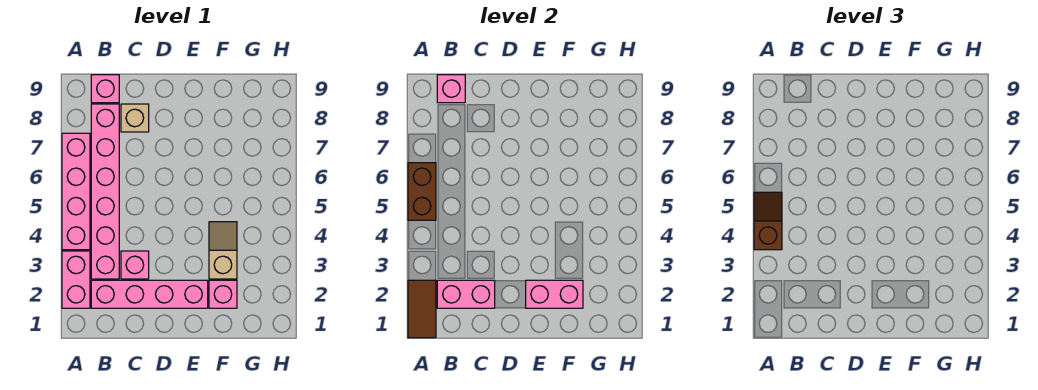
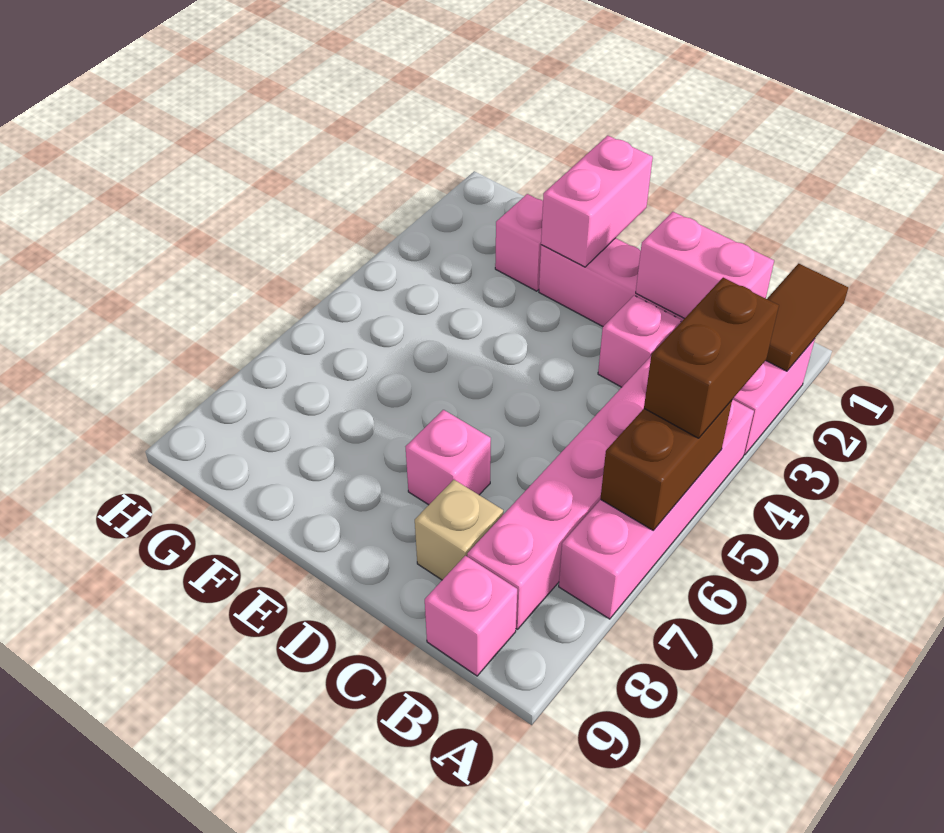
brown 1x2 slope [754,192,782,250] -> brown 1x2 brick [644,278,779,438]
pink 1x1 brick [437,75,465,103] -> pink 1x1 brick moved to [406,410,491,505]
pink 1x2 brick [526,280,583,308] -> pink 1x2 brick turned to [541,136,653,267]
tan 1x2 slope [209,222,237,279] -> none

